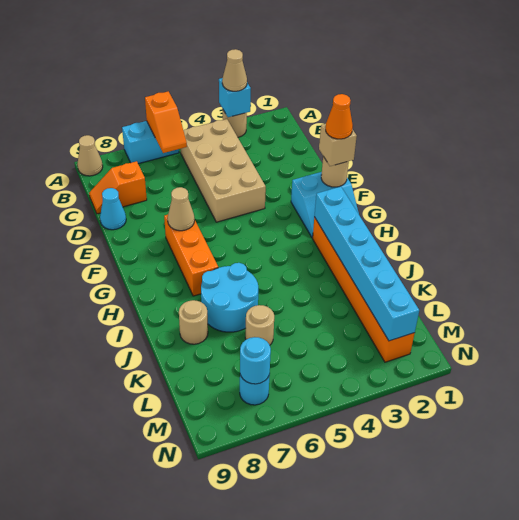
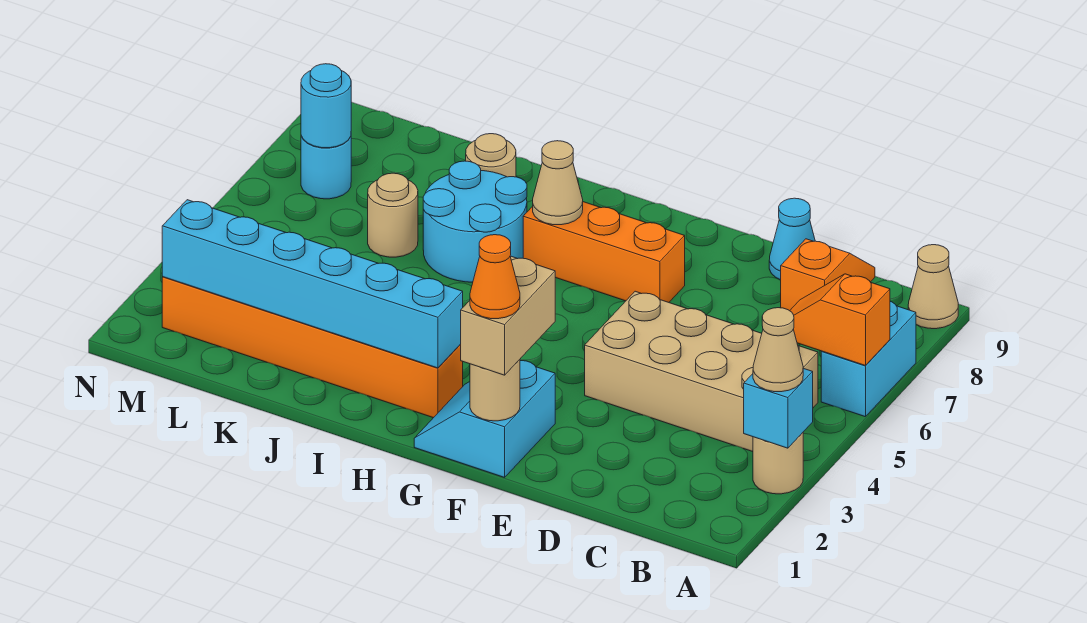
tan 1x1 brick [319,124,357,166] -> tan 1x2 brick [461,256,555,375]
tan 1x1 cone [168,187,195,231] -> tan 1x1 cone moved to [533,141,583,225]

